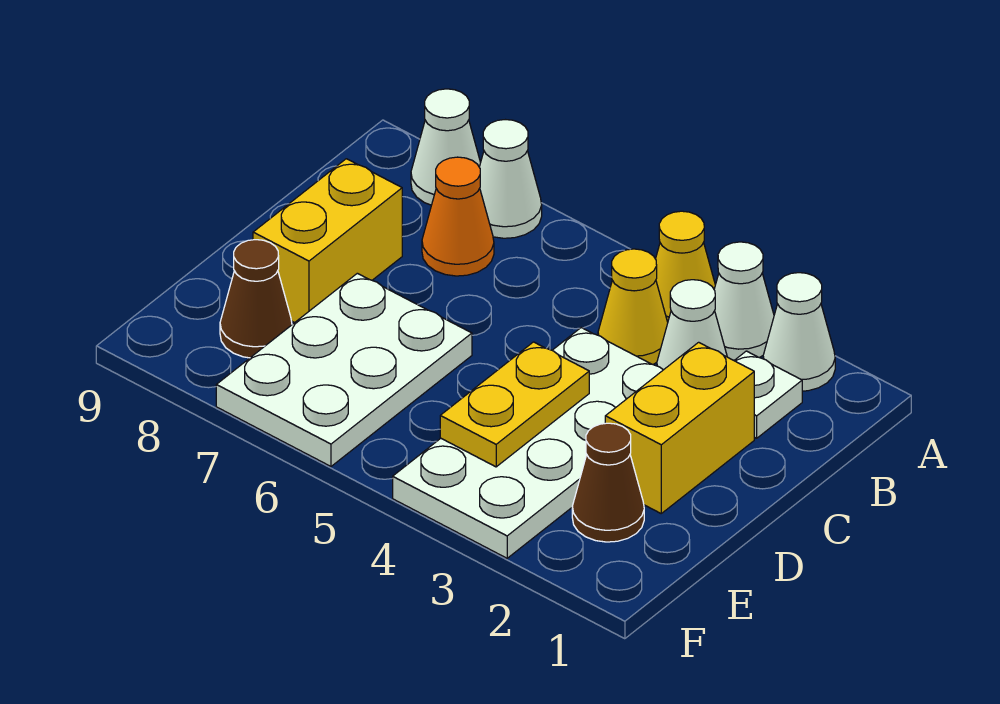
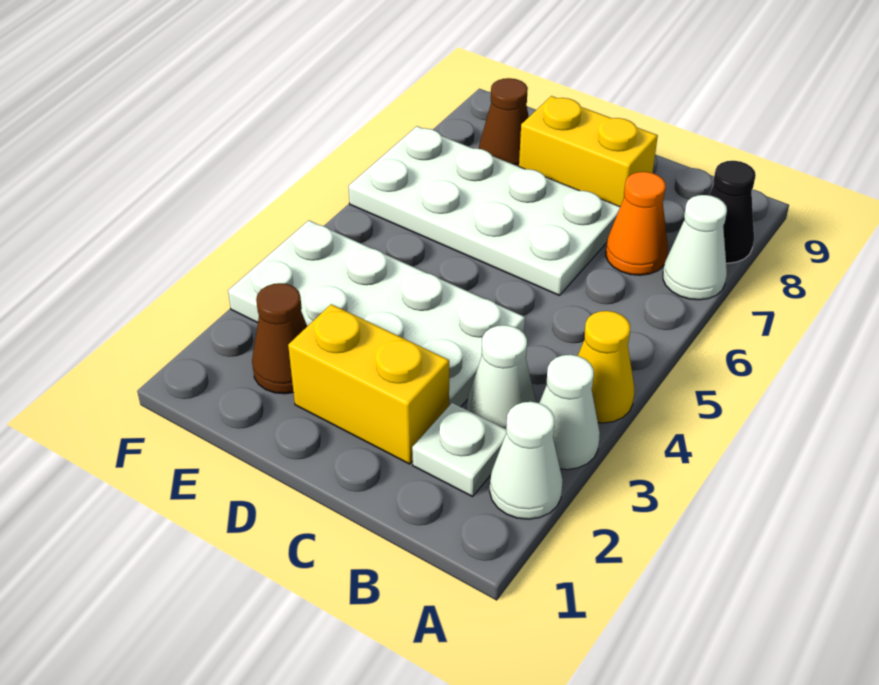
white 1x1 cone [411,89,481,205] -> black 1x1 cone [709,161,756,263]
yellow 1x1 cone [598,249,668,364] -> none
yellow 1x2 plate [440,342,589,467] -> none
white 2x3 plate [216,273,472,466] -> white 2x4 plate [349,126,620,295]

